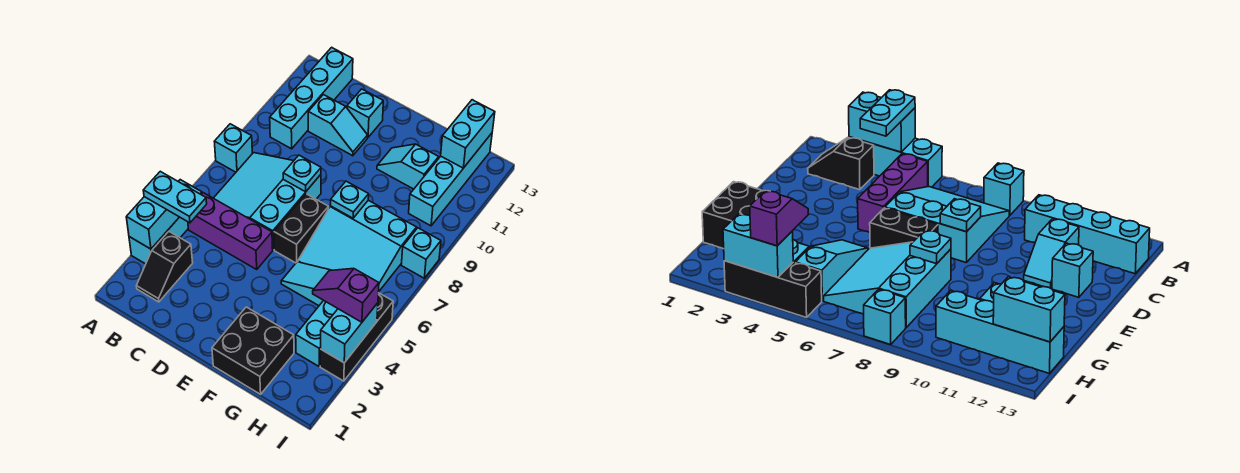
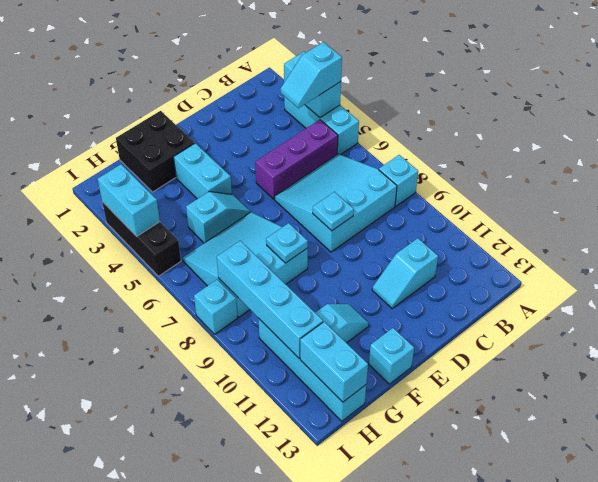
cyan 1x2 plate [143,171,207,223] -> cyan 1x2 slope [280,42,342,108]
black 1x2 slope [137,232,193,302] -> none
cyan 3x3 slope [214,153,321,250] -> cyan 3x3 slope turned to [275,154,397,252]
cyan 1x4 brick [270,47,353,149] -> cyan 1x4 brick moved to [217,241,323,358]
cyan 1x1 brick [347,89,383,137] -> cyan 1x1 brick moved to [369,328,414,384]
black 1x2 brick [274,194,329,263] -> none
cyan 1x3 slope [281,262,331,306] -> cyan 1x2 slope [186,192,250,243]
cyan 1x2 brick [296,300,338,366] -> cyan 1x2 brick moved to [174,143,232,199]
purple 1x2 slope [313,268,379,322] -> none

